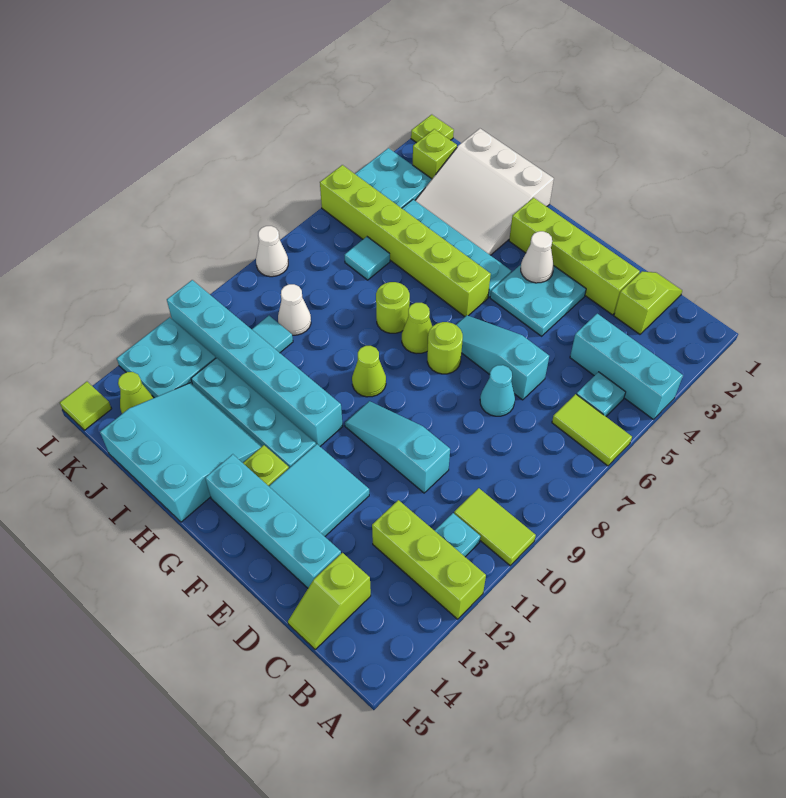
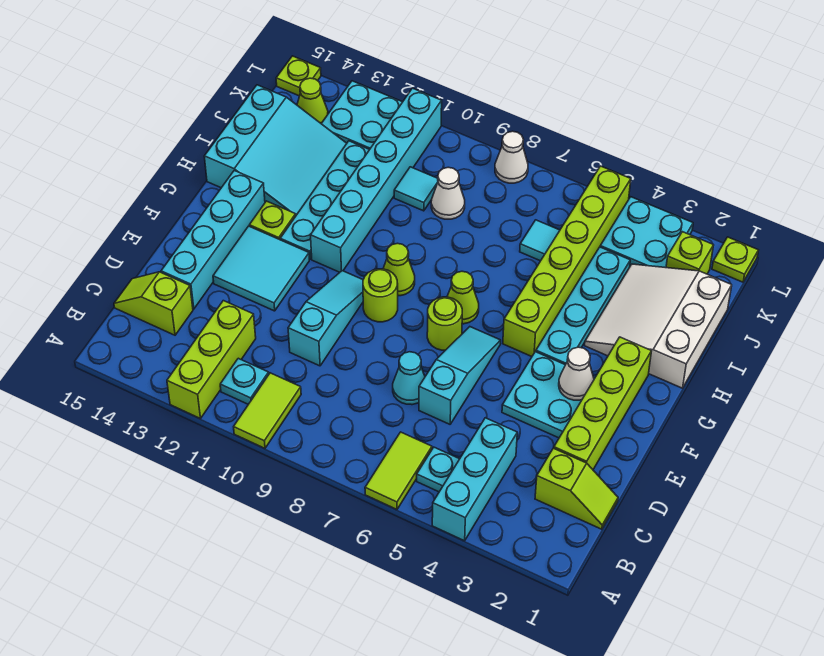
lime 1x1 round brick [376,282,410,333] -> lime 1x1 round brick moved to [363,269,398,322]
lime 1x1 tile [60,382,112,430] -> lime 1x1 plate [276,56,321,96]

